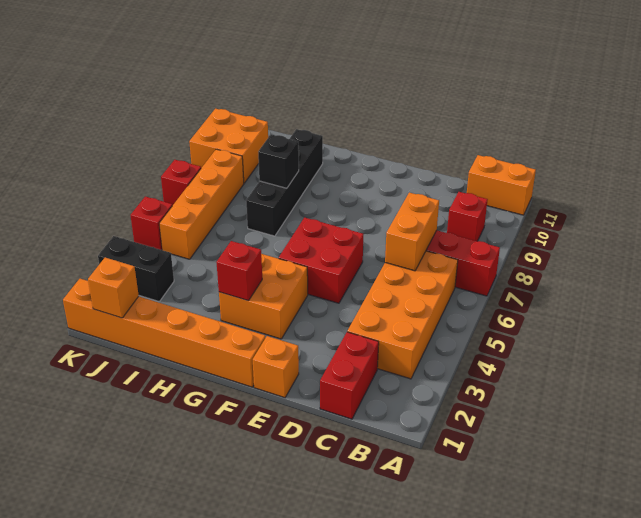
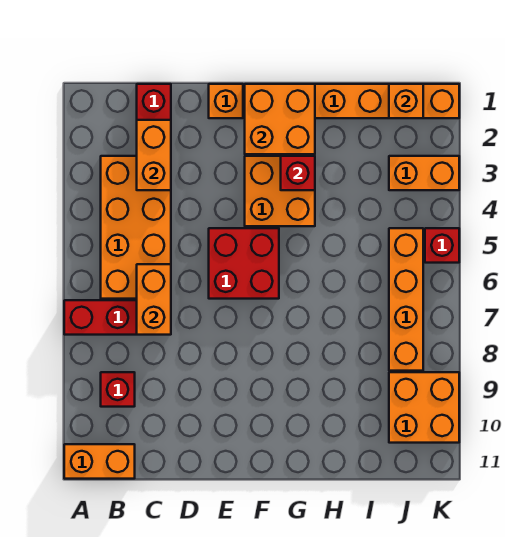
none -> orange 1x2 brick [137,120,171,190]
none -> orange 2x2 brick [245,84,315,154]
black 1x4 brick [246,129,323,236] -> none
black 1x1 brick [258,134,299,188] -> none
black 1x2 brick [98,236,174,301] -> orange 1x2 brick [389,156,459,190]
red 1x1 brick [161,160,201,206] -> none

